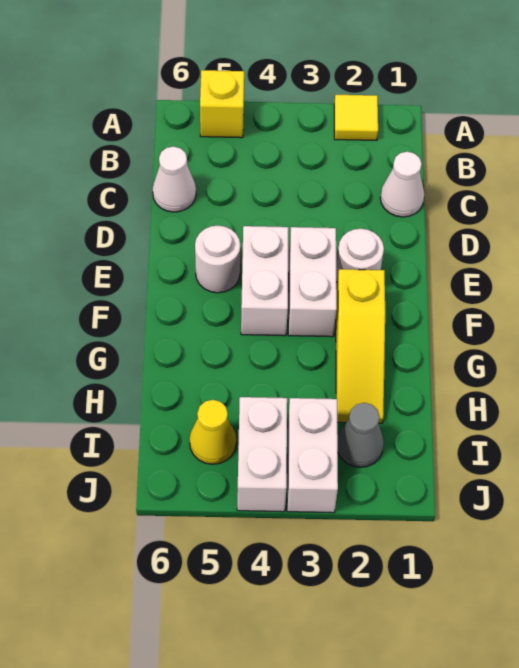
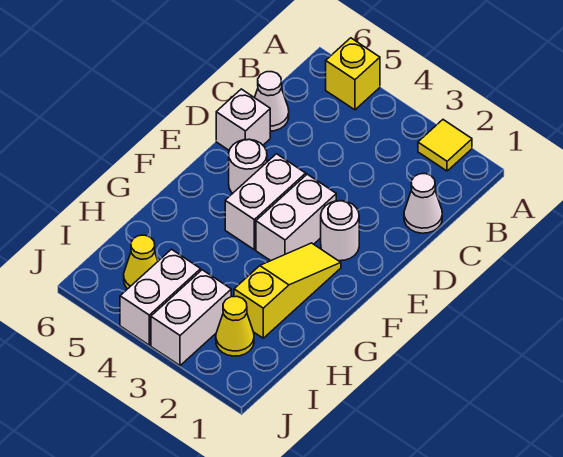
none -> white 1x1 brick [216,89,270,150]
yellow 1x3 slope [336,269,385,423] -> yellow 1x3 slope turned to [234,243,341,338]
grey 1x1 cone [338,403,384,467] -> yellow 1x1 cone [216,296,254,356]

